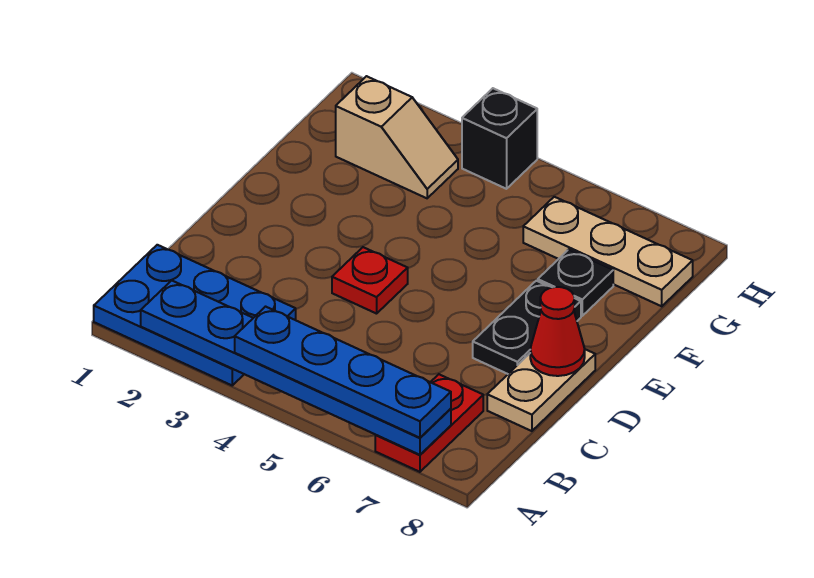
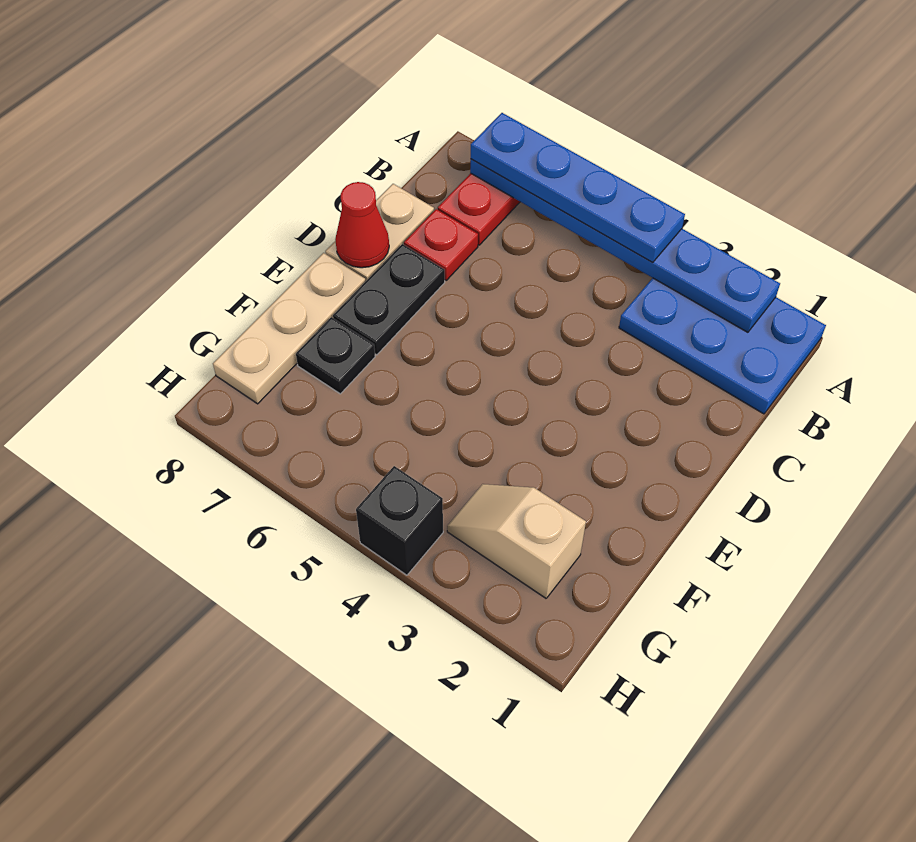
red 1x1 plate [332,247,408,314] -> red 1x1 plate moved to [404,209,478,280]
tan 1x3 plate [523,197,693,306] -> tan 1x3 plate turned to [213,253,365,404]

